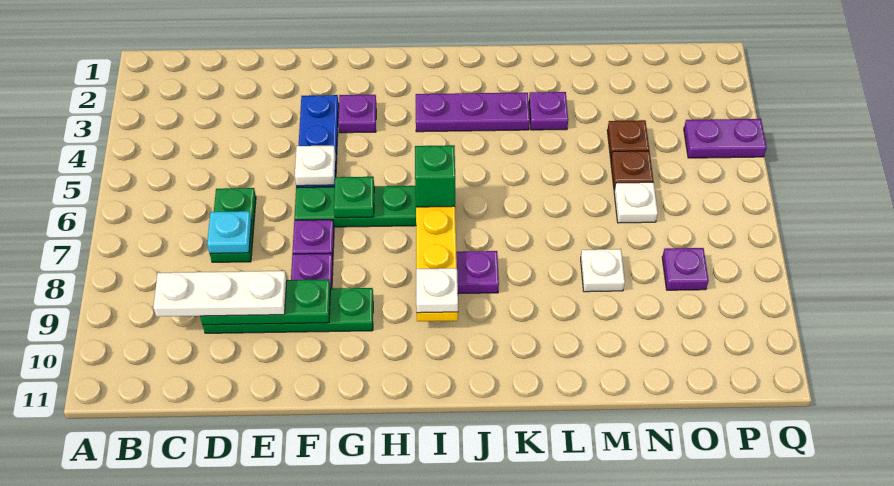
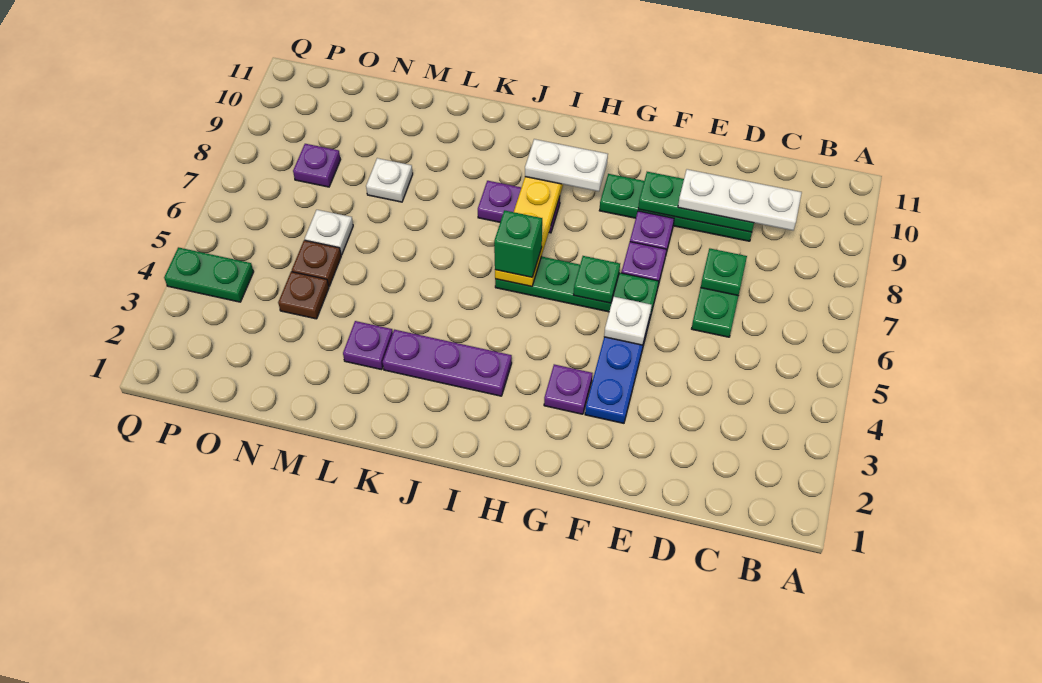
cyan 1x1 plate [207,211,252,253] -> green 1x1 plate [701,248,747,296]
white 1x1 plate [416,268,458,313] -> white 1x2 plate [525,139,608,191]
purple 1x2 plate [684,119,767,158] -> green 1x2 plate [164,247,254,302]

